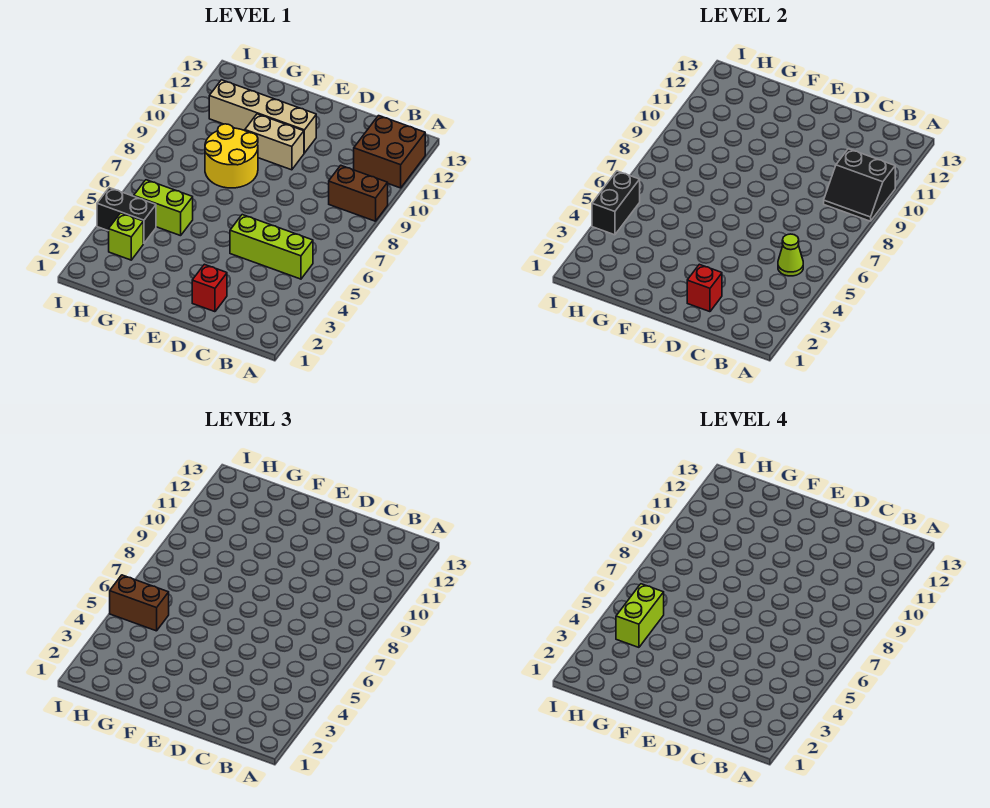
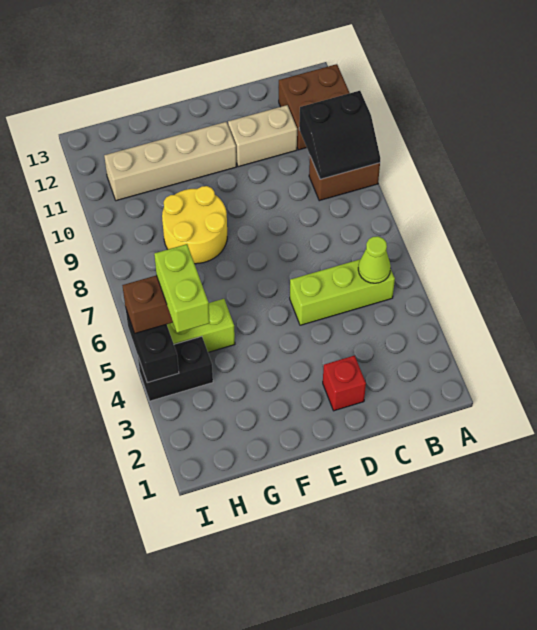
red 1x1 brick [687,264,722,312] -> none
tan 1x2 brick [245,114,304,170] -> tan 1x2 brick moved to [228,105,297,167]
lime 1x1 brick [109,213,143,260] -> none

